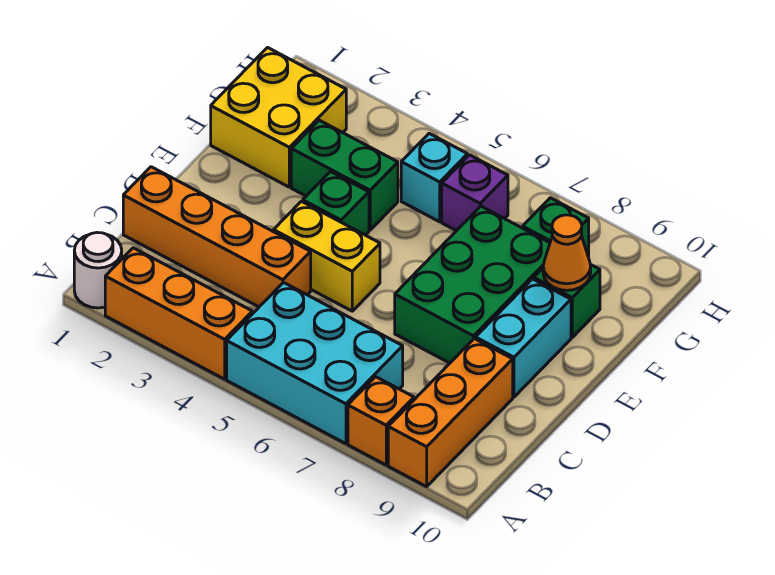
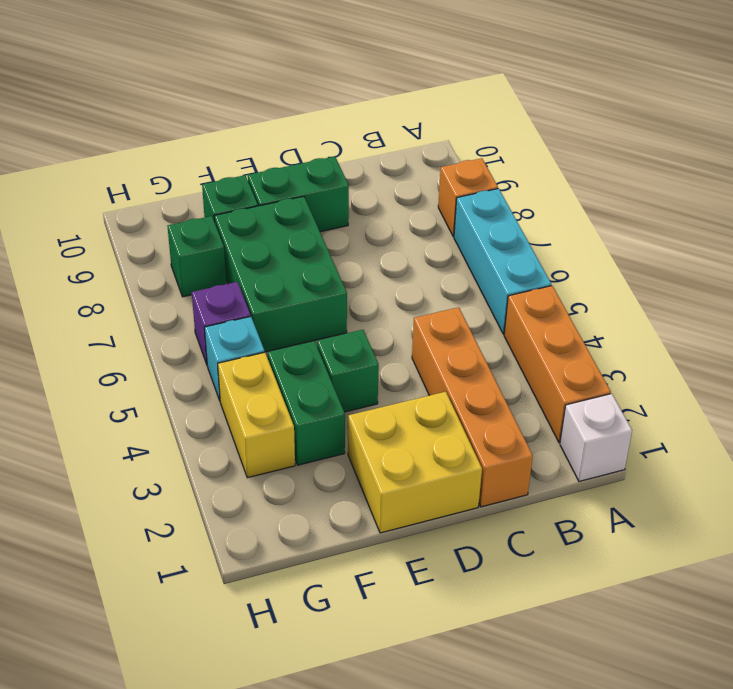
white 1x1 round brick [74,233,122,308] -> white 1x1 brick [560,394,632,481]
cyan 2x3 brick [227,283,403,444] -> cyan 1x3 brick [454,189,551,334]
orange 1x3 brick [388,339,513,487] -> none
yellow 1x2 brick [274,201,380,311] -> yellow 1x2 brick moved to [218,352,295,478]
green 2x3 brick [395,206,550,363] -> green 2x3 brick turned to [214,196,347,352]
cyan 1x2 brick [476,279,571,397] -> green 1x2 brick [248,156,349,232]
yellow 2x2 brick [211,48,346,187] -> yellow 2x2 brick moved to [348,392,482,533]
orange 1x1 cone [543,215,591,290] -> none

